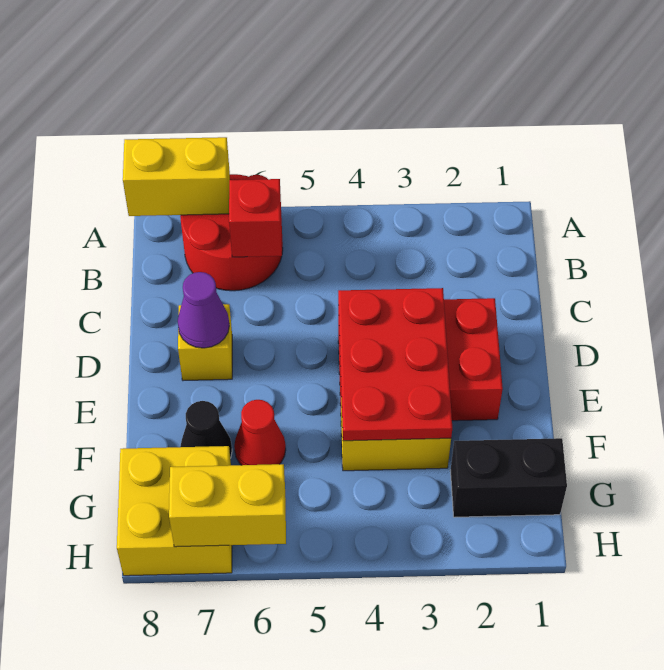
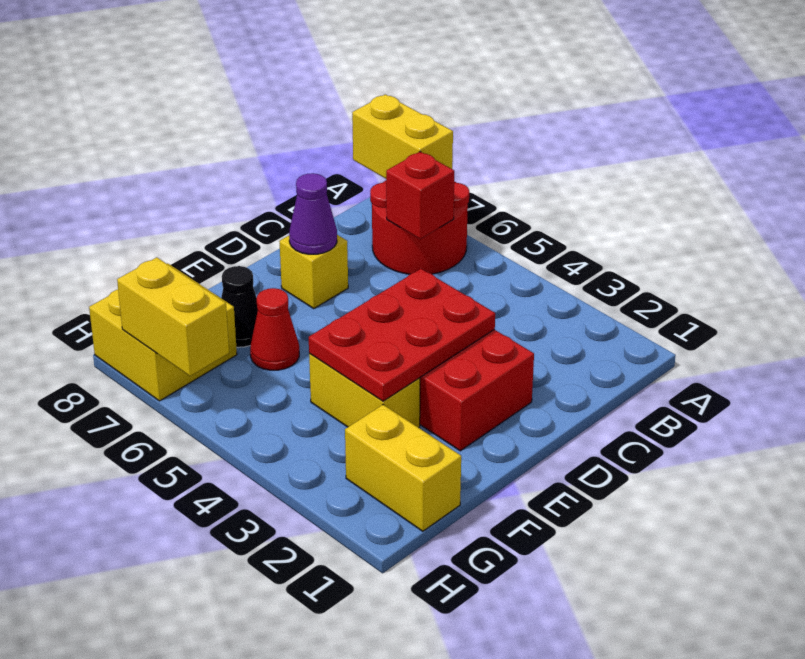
black 1x2 brick [450,438,567,517] -> yellow 1x2 brick [345,405,461,531]

